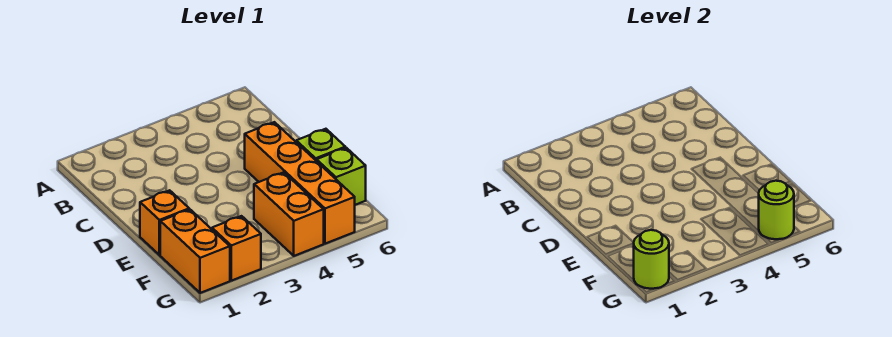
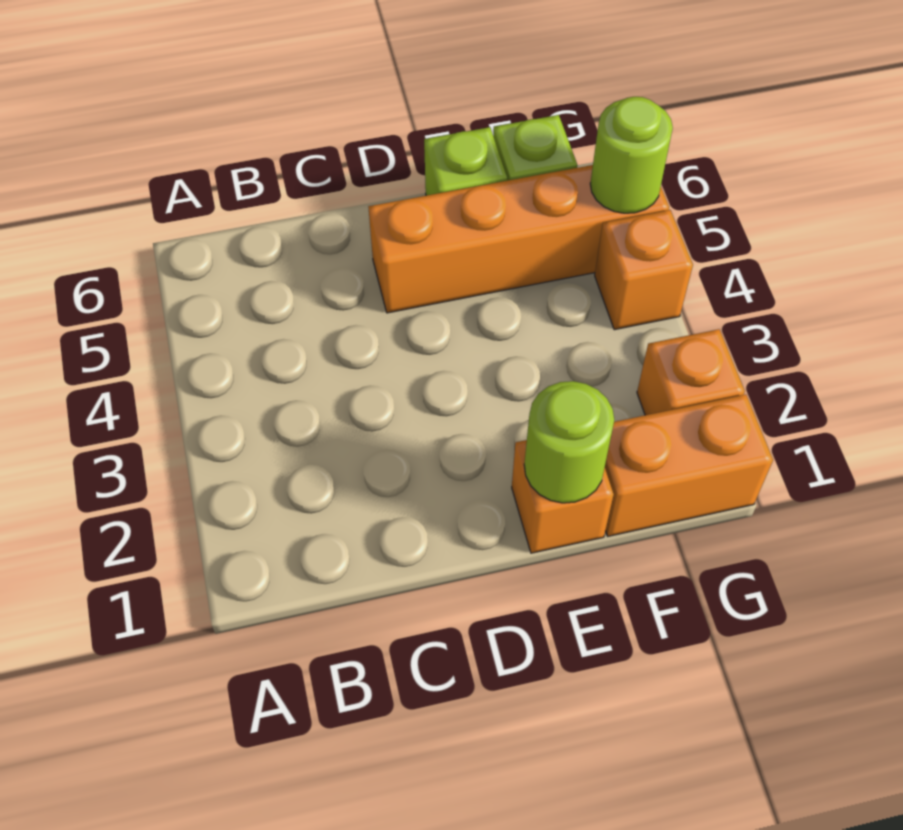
orange 1x2 brick [254,172,324,256] -> orange 1x1 brick [595,210,693,330]
lime 1x1 round brick [633,230,669,289] -> lime 1x1 round brick moved to [524,381,614,503]

